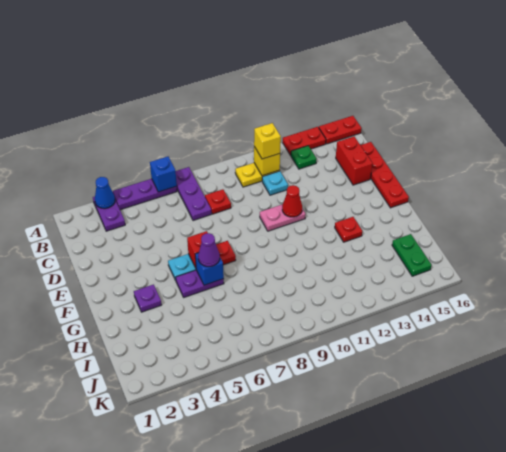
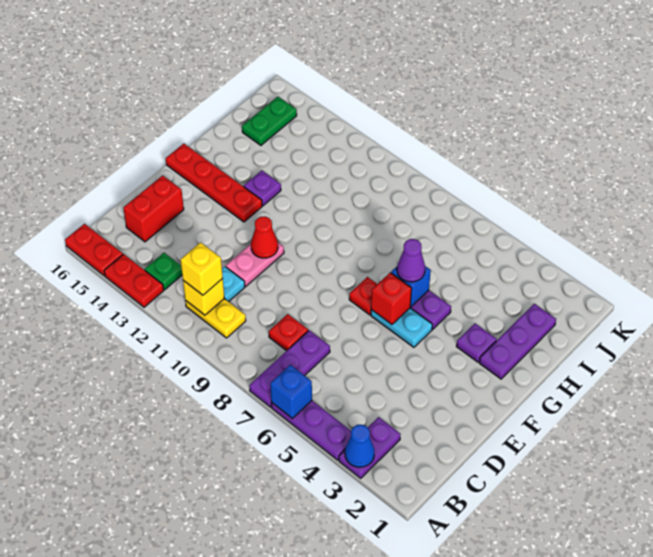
red 1x4 plate [361,142,409,208] -> red 1x4 plate turned to [166,144,262,222]
pink 1x2 plate [260,204,305,231] -> pink 1x2 plate turned to [226,243,284,286]
none -> purple 1x3 plate [479,304,556,379]
red 1x1 plate [335,217,362,242] -> purple 1x1 plate [244,170,281,206]

